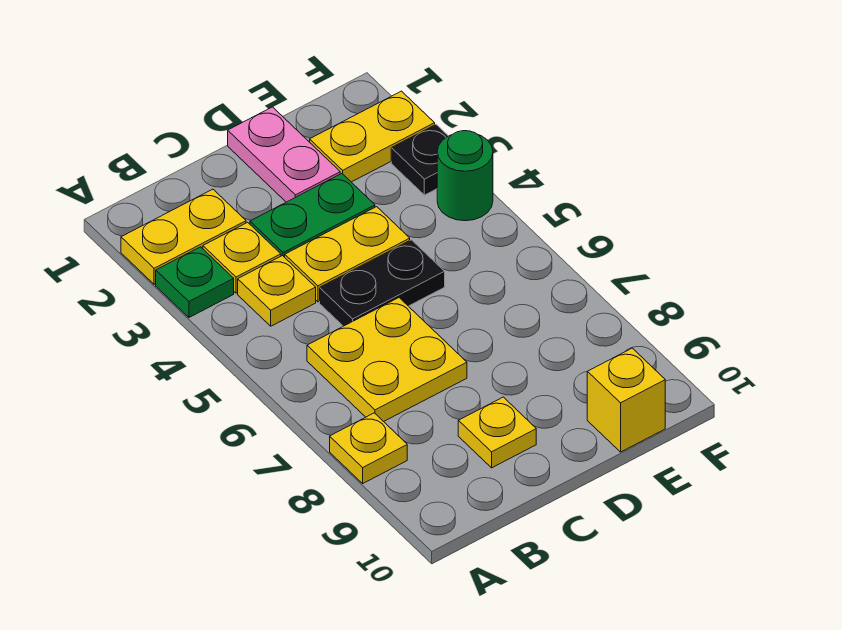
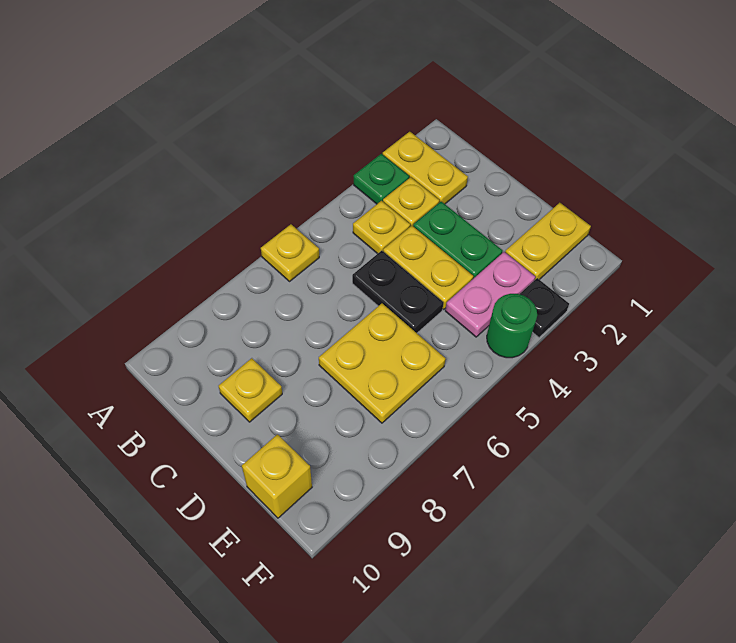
yellow 1x1 plate [330,413,407,483] -> yellow 1x1 plate moved to [261,224,319,282]
yellow 2x2 plate [307,298,467,422] -> yellow 2x2 plate moved to [319,304,446,423]
pink 1x2 plate [228,107,340,202] -> pink 1x2 plate moved to [445,252,535,337]
yellow 1x2 plate [310,91,435,182] -> yellow 1x2 plate turned to [505,203,591,280]

